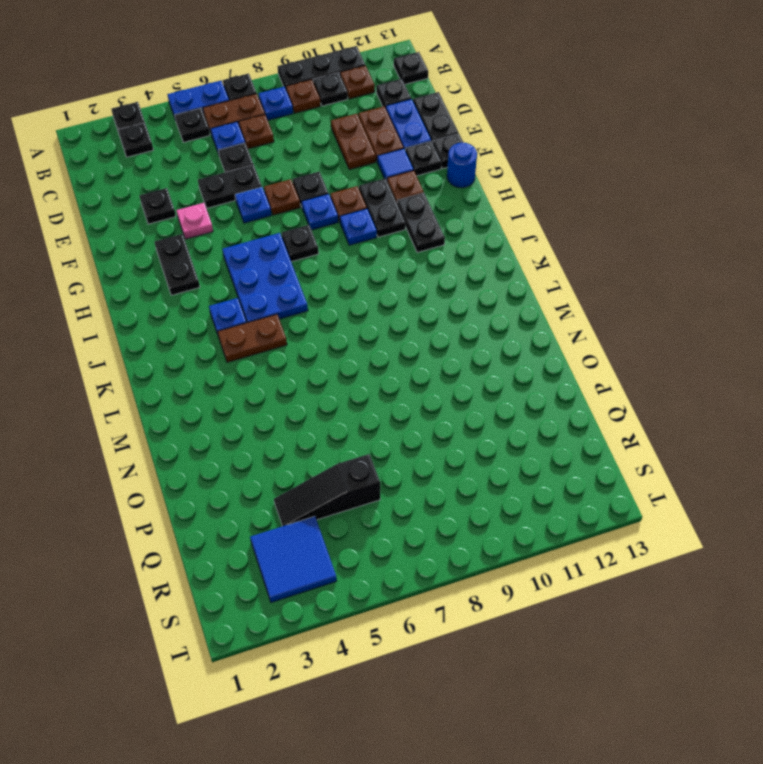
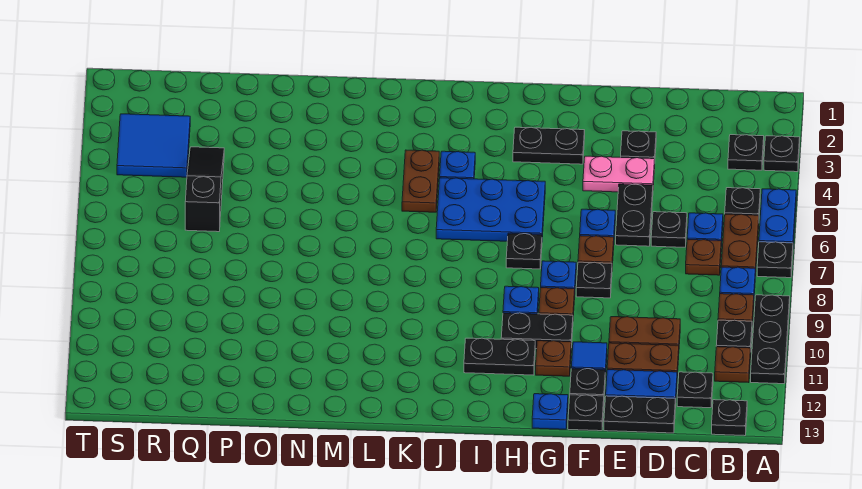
pink 1x1 plate [176,203,213,239] -> pink 1x2 plate [583,156,655,192]
blue 1x1 round brick [447,143,477,188] -> blue 1x1 plate [532,394,568,429]

